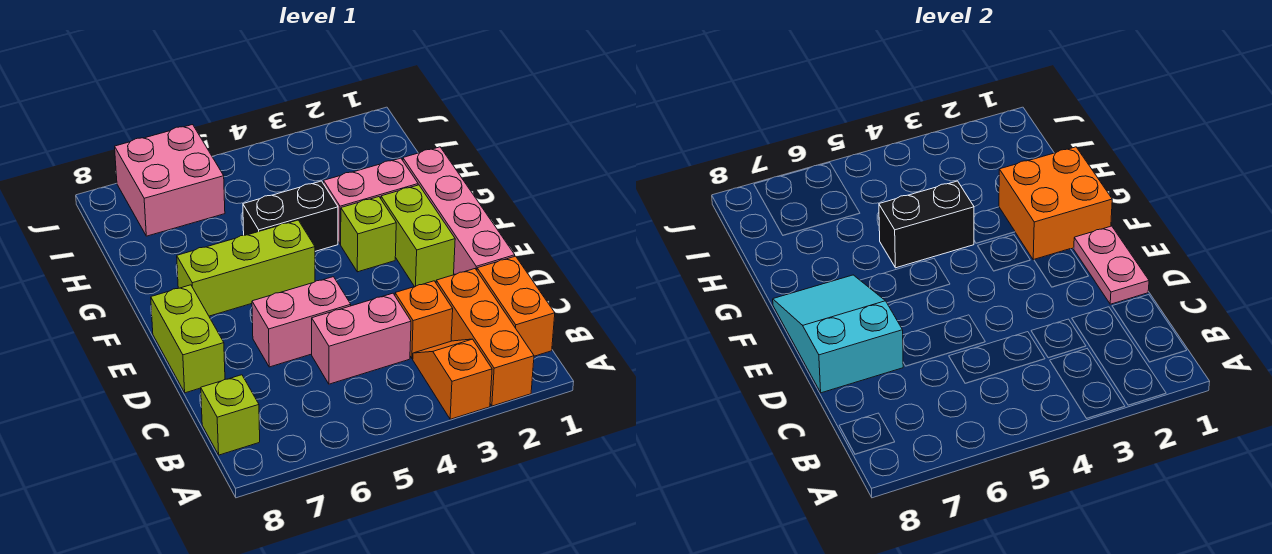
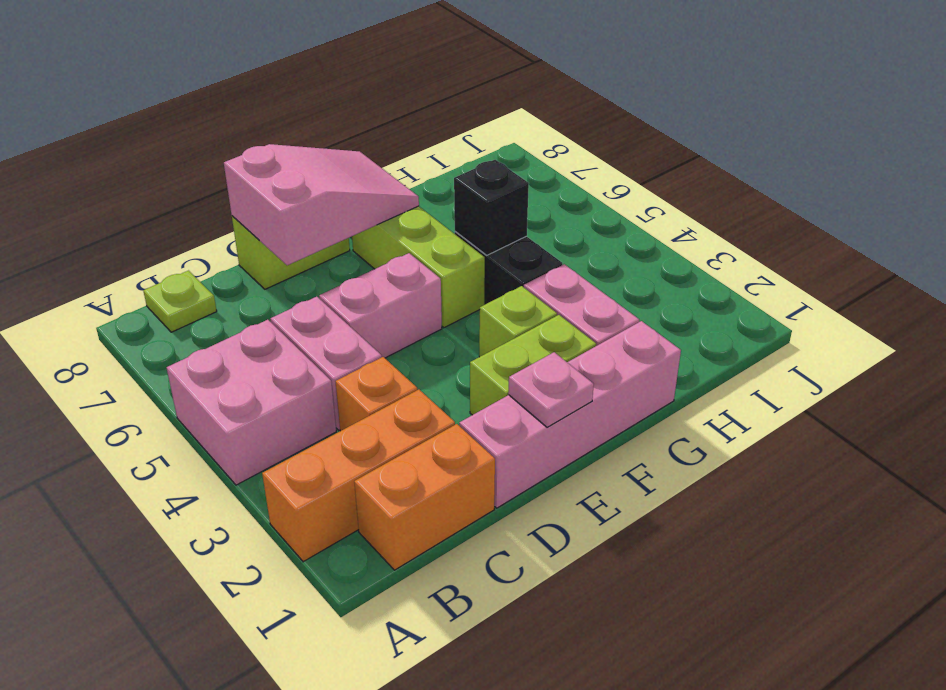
orange 1x2 slope [413,339,492,419] -> none
lime 1x1 brick [201,375,260,455] -> lime 1x1 plate [143,271,217,332]
pink 1x2 plate [1074,226,1149,304] -> pink 1x1 plate [508,352,594,427]
pink 1x2 brick [252,277,351,367] -> pink 1x2 brick turned to [319,253,442,358]
cyan 2x3 slope [773,275,903,393] -> pink 2x3 slope [224,144,419,265]
orange 2x2 brick [999,147,1112,260] -> none
black 1x2 brick [879,181,974,268] -> black 1x1 brick [454,160,529,255]
pink 2x2 brick [115,125,225,236] -> pink 2x2 brick moved to [167,320,336,485]

